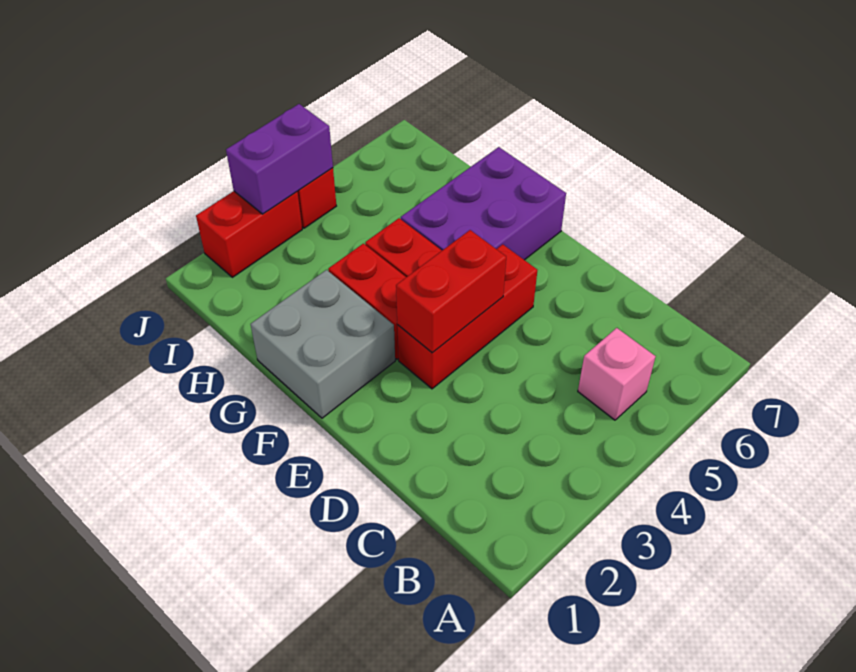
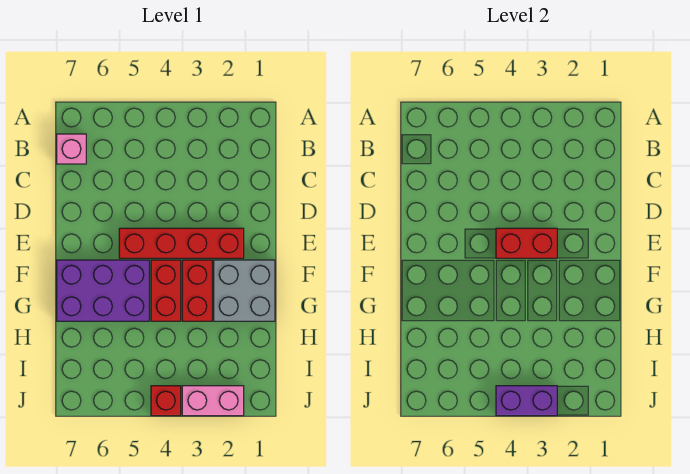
pink 1x1 brick [578,328,656,420] -> pink 1x1 brick moved to [57,134,86,164]
red 1x3 brick [397,244,537,389] -> red 1x4 brick [119,228,244,258]
red 1x2 brick [196,191,302,277] -> pink 1x2 brick [182,386,244,416]

